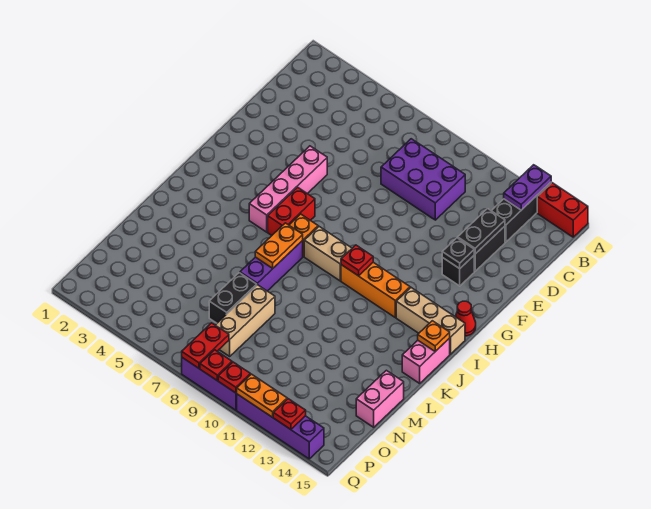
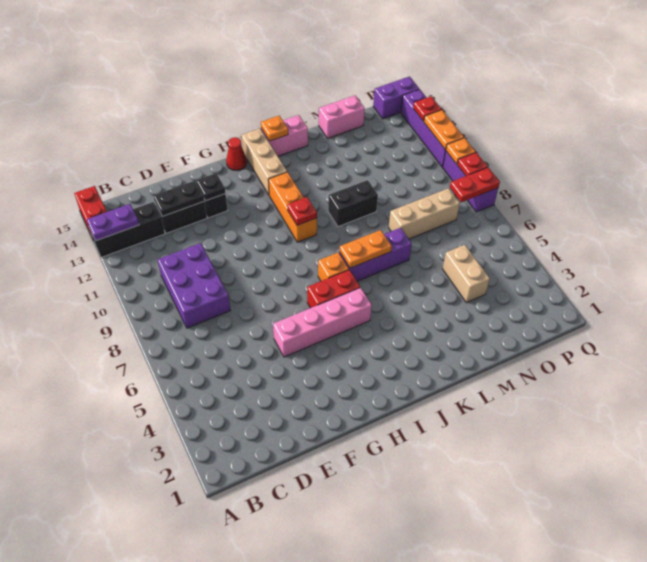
tan 1x2 brick [304,227,352,281] -> tan 1x2 brick moved to [443,245,490,303]
black 1x2 brick [209,273,257,323] -> black 1x2 brick moved to [328,180,378,227]
none -> purple 1x2 brick [373,76,419,119]
red 1x1 plate [218,362,250,393] -> orange 1x1 plate [446,138,476,164]

